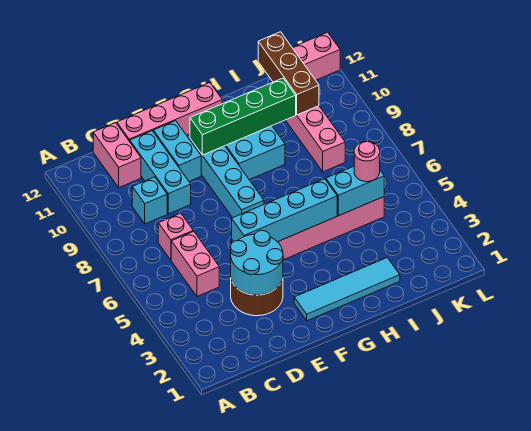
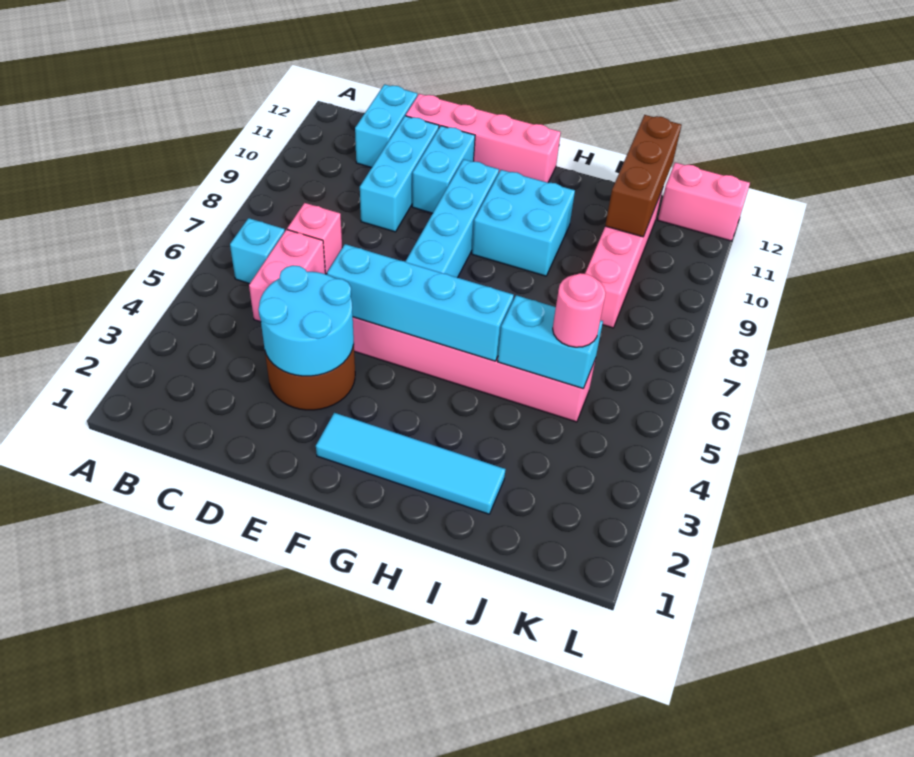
cyan 1x1 brick [132,177,167,224] -> cyan 1x1 brick moved to [230,218,285,284]
pink 1x2 brick [93,123,141,188] -> cyan 1x2 brick [355,84,417,167]
green 1x4 brick [190,78,296,155] -> none

